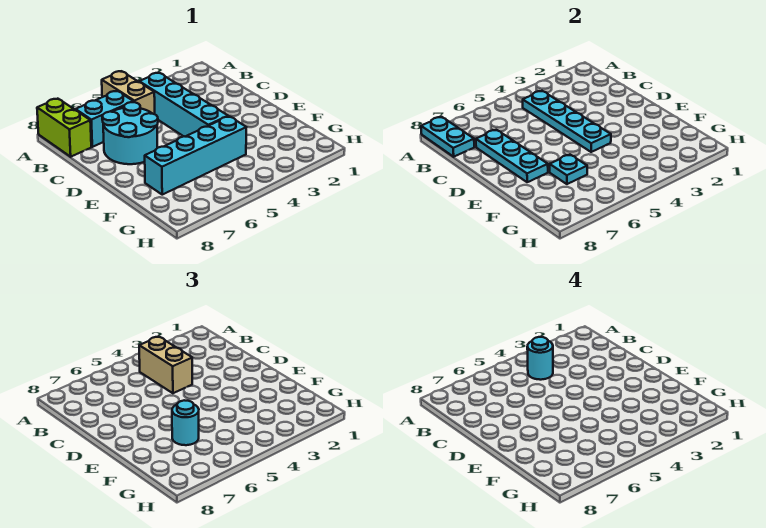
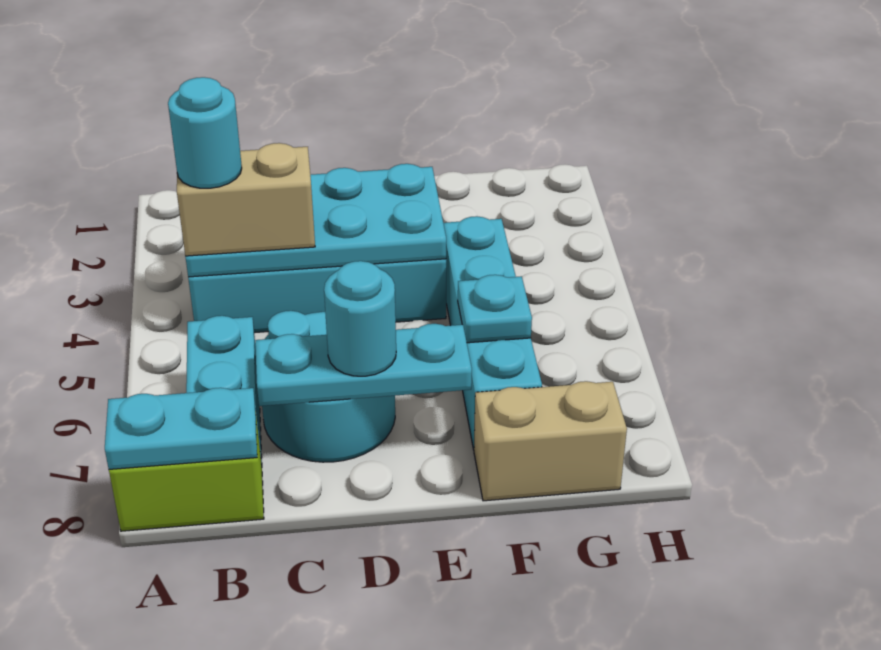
tan 1x2 brick [102,71,155,114] -> tan 1x2 brick moved to [474,381,627,501]
cyan 1x4 plate [523,91,611,152] -> cyan 2x4 plate [185,164,446,277]
cyan 1x1 round brick [172,400,199,445] -> cyan 1x1 round brick moved to [324,261,396,376]

